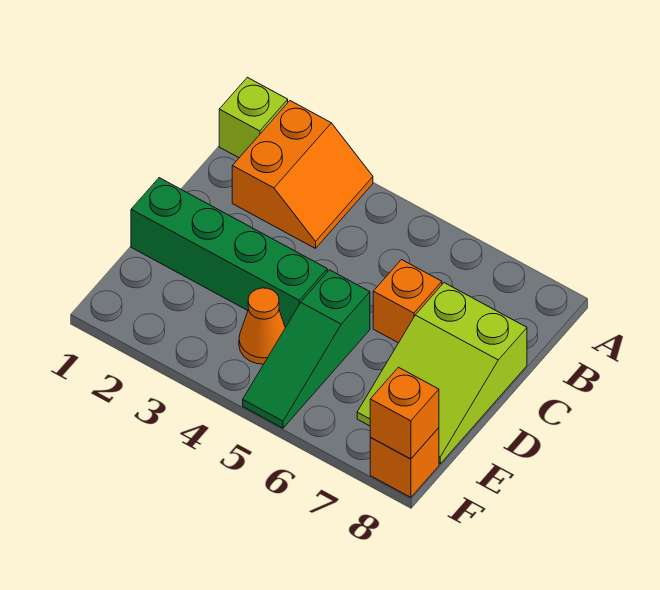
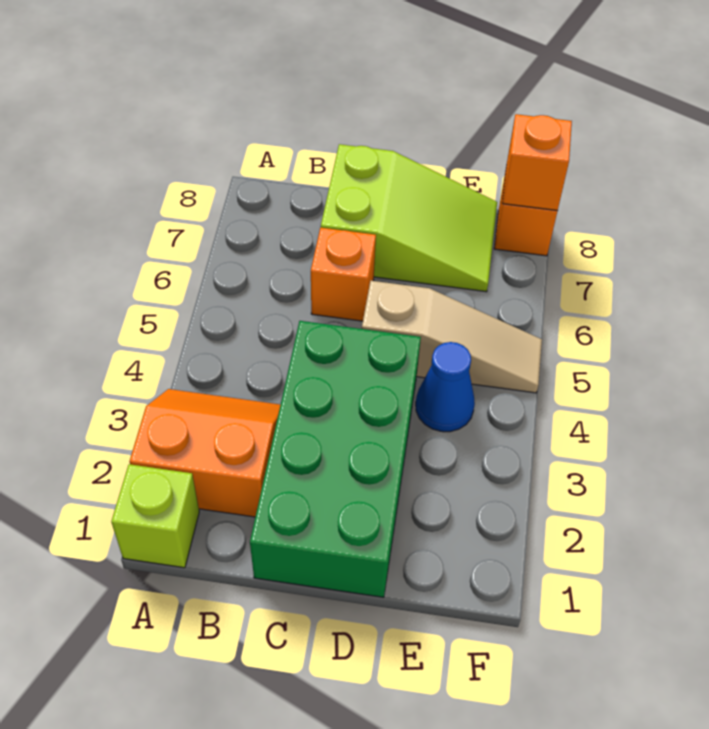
green 1x4 brick [131,178,327,328] -> green 2x4 brick [250,321,421,597]
green 1x3 slope [243,270,370,428] -> tan 1x3 slope [362,281,542,393]
orange 1x1 cone [239,288,285,364] -> blue 1x1 cone [416,342,475,432]

